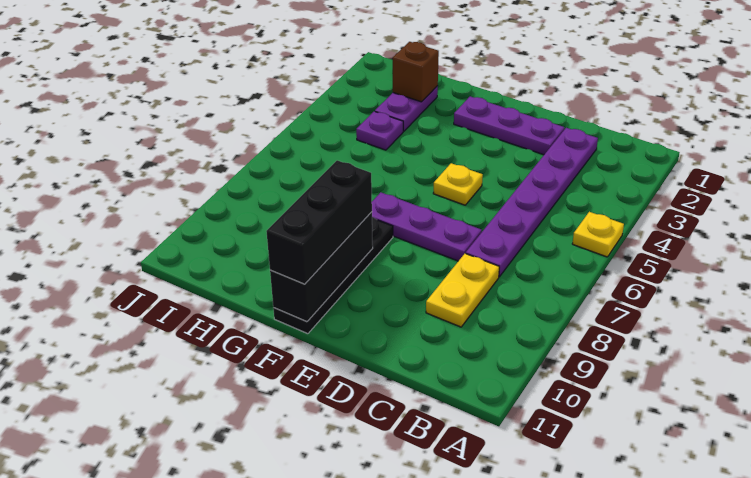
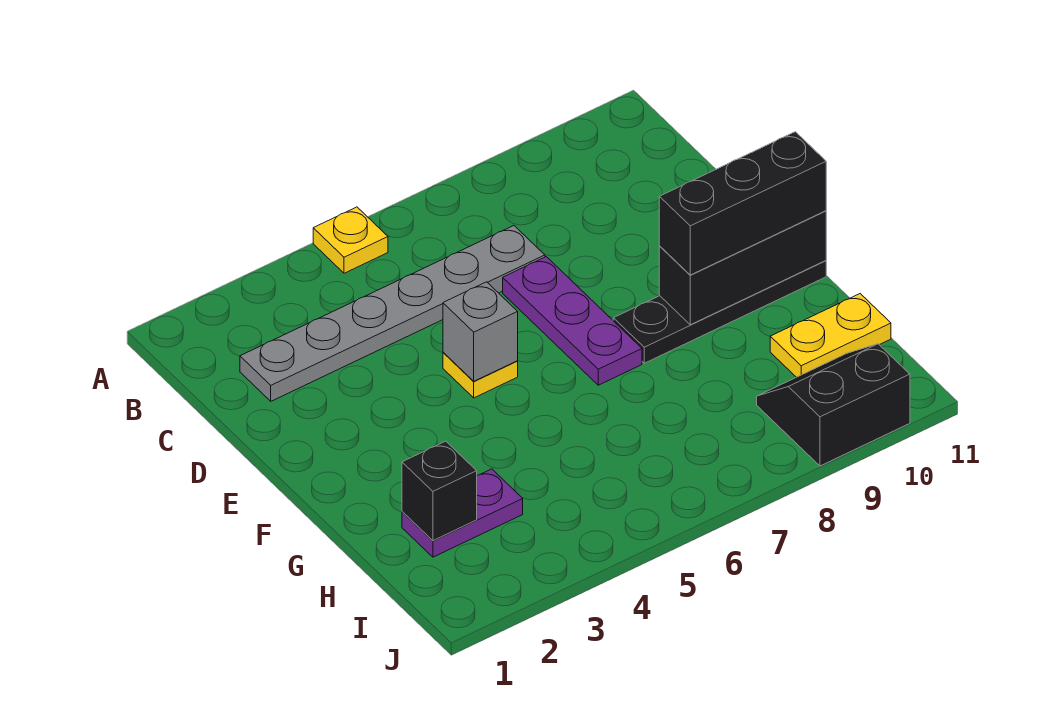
purple 1x6 plate [466,128,598,277] -> grey 1x6 plate [240,226,545,401]
yellow 1x2 plate [426,253,499,327] -> yellow 1x2 plate moved to [770,294,891,377]
purple 1x3 plate [454,96,564,155] -> none
none -> grey 1x1 brick [443,282,518,381]
brown 1x1 brick [392,42,439,102] -> black 1x1 brick [402,441,477,541]
purple 1x1 plate [356,111,403,150] -> none
none -> black 2x2 slope [757,344,910,466]

